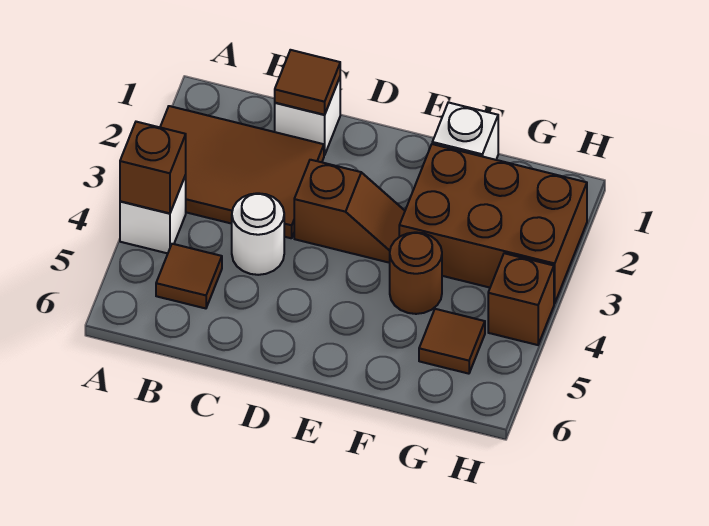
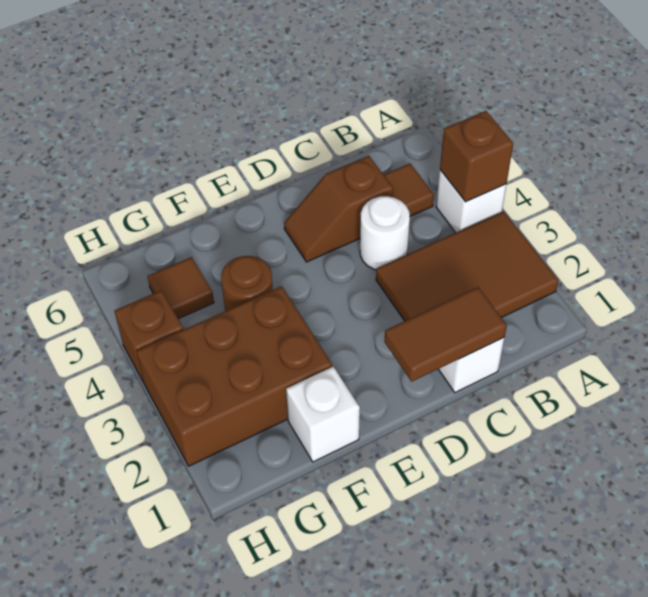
brown 1x1 tile [275,50,340,115] -> brown 1x2 tile [385,287,507,382]
brown 1x2 slope [294,160,405,263] -> brown 1x2 slope moved to [284,156,393,262]

